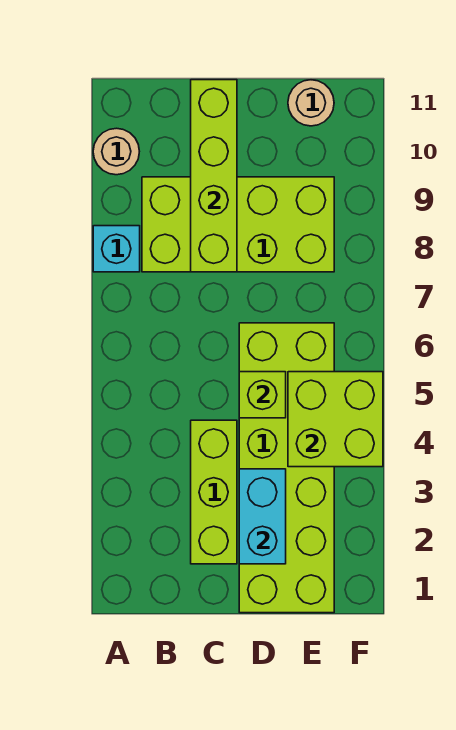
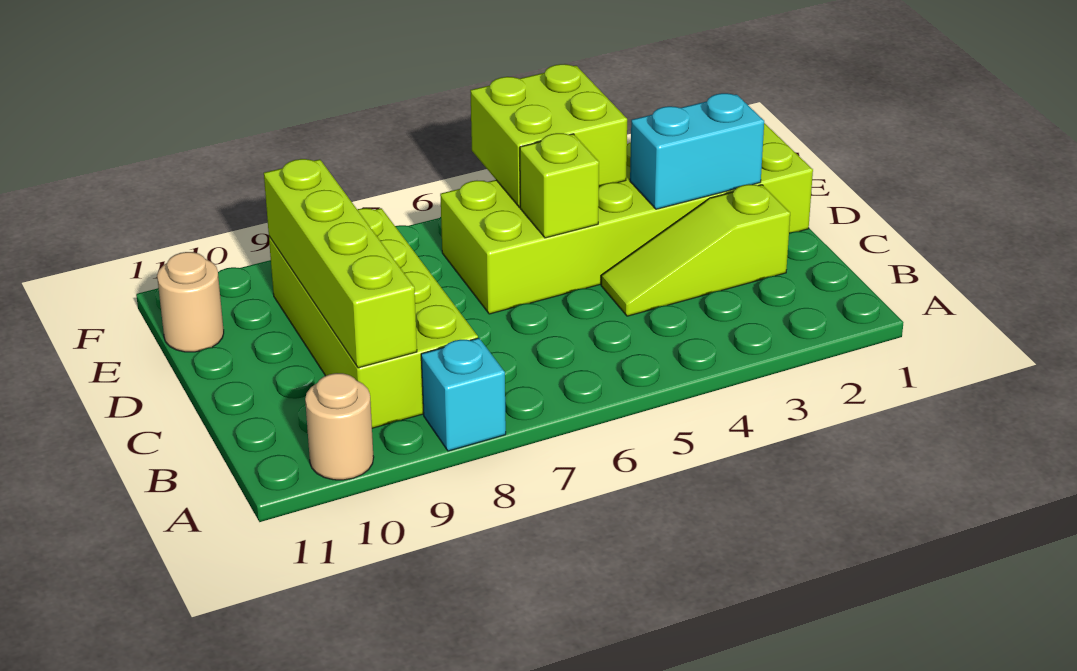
lime 1x3 brick [191,420,237,564] -> lime 1x3 slope [601,184,790,316]
lime 1x4 brick [191,80,237,272] -> lime 1x4 brick turned to [264,159,417,368]

